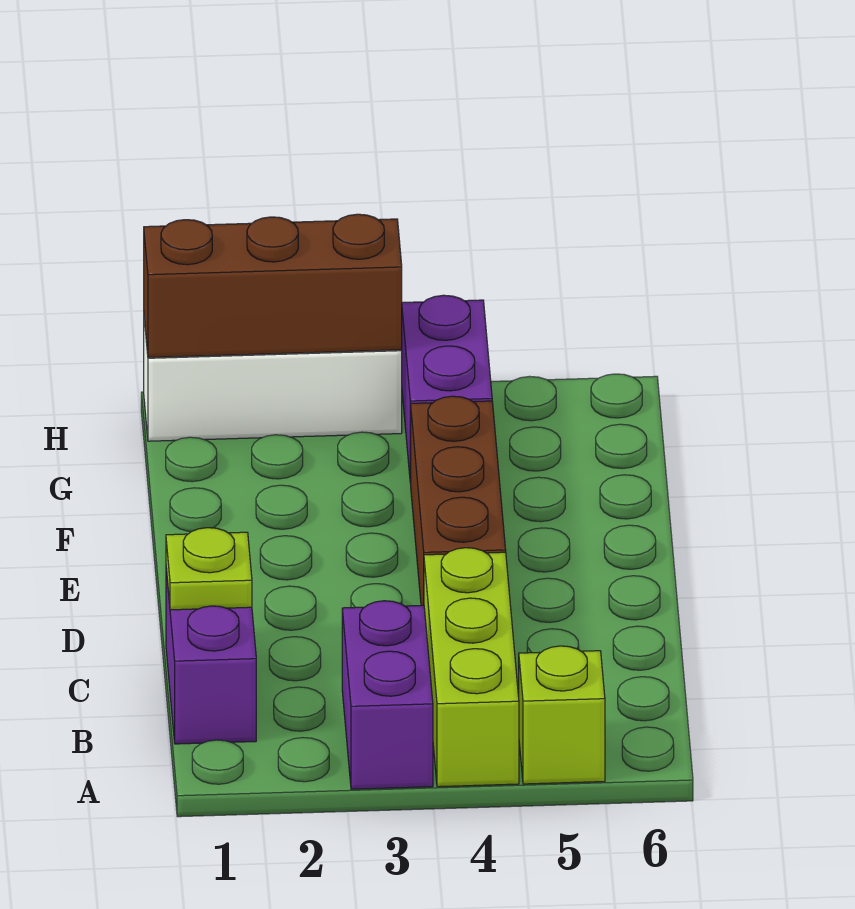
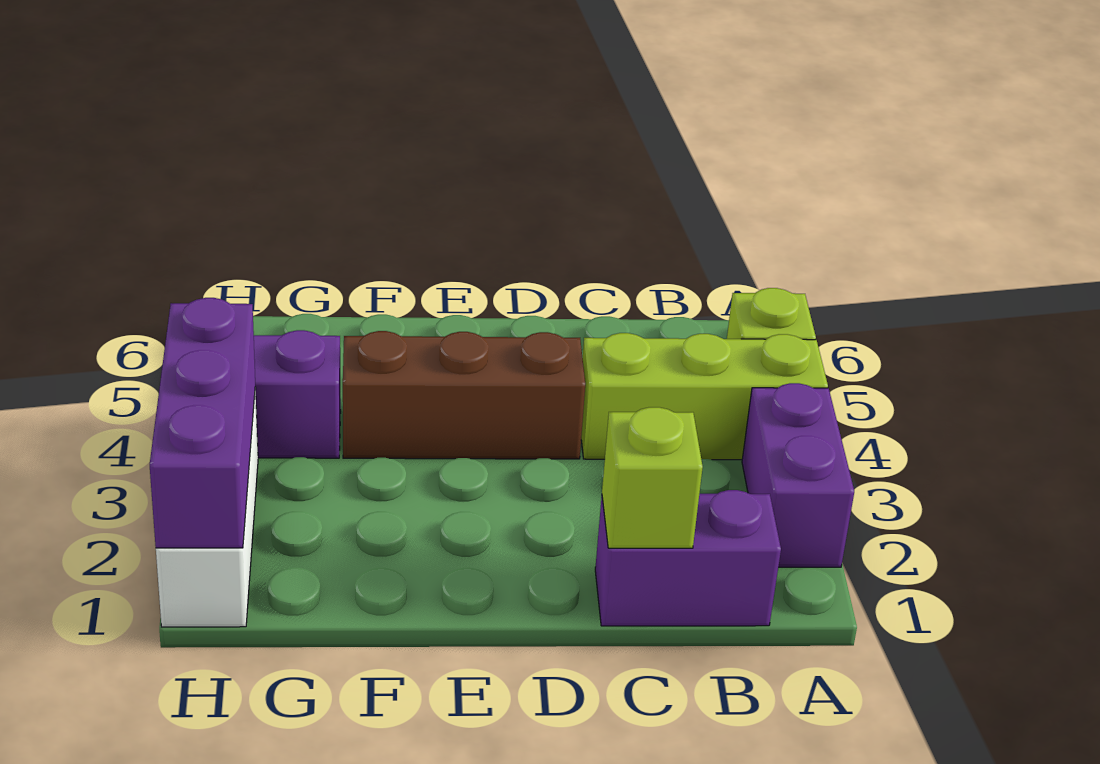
purple 1x2 brick [342,601,433,789] -> purple 1x2 brick turned to [742,383,854,567]
lime 1x1 plate [166,528,252,610] -> lime 1x1 brick [602,407,703,548]
brown 1x3 brick [144,214,402,358] -> purple 1x3 brick [150,298,255,548]

